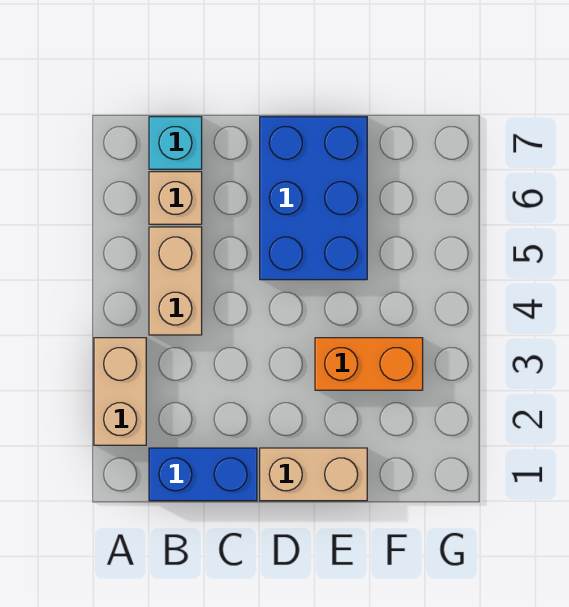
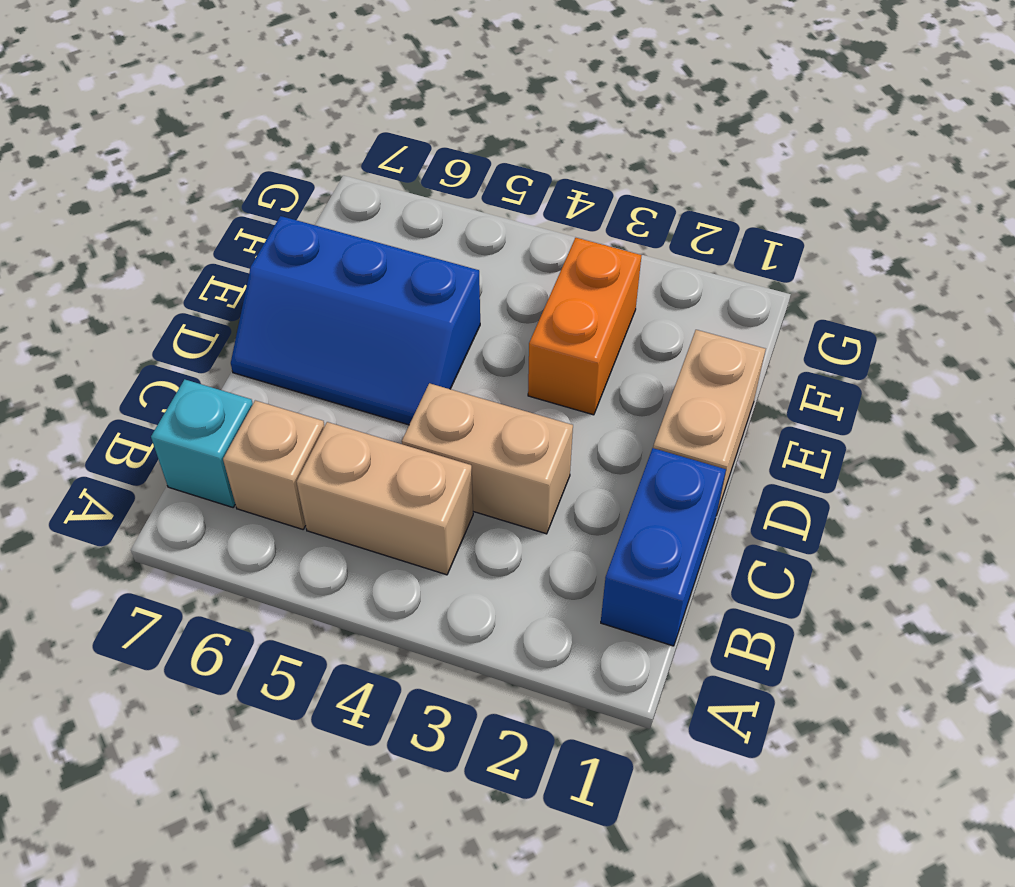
tan 1x2 brick [94,338,146,445] -> tan 1x2 brick moved to [402,383,573,534]
blue 2x3 brick [260,117,367,280] -> blue 2x3 slope [231,216,480,425]

